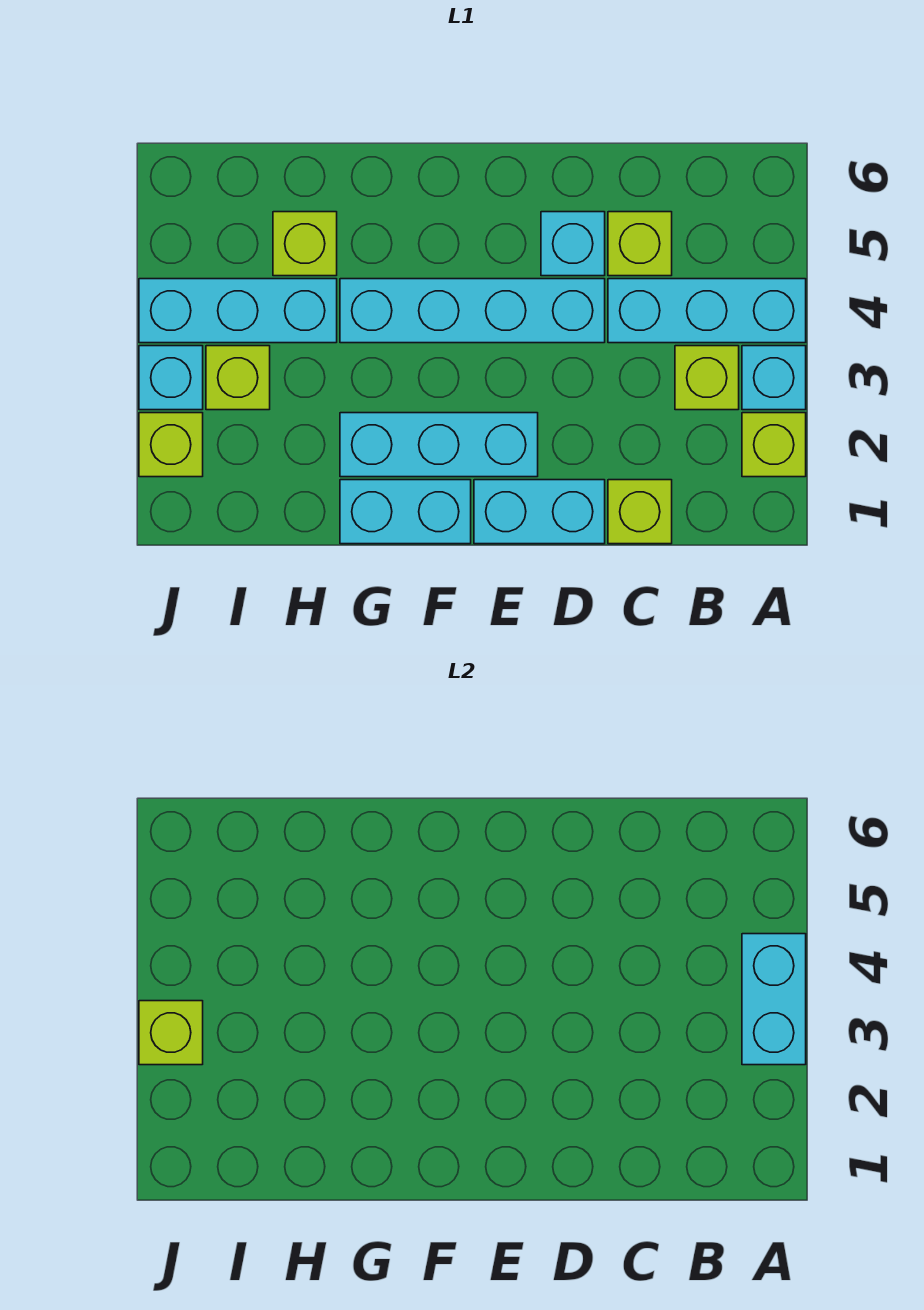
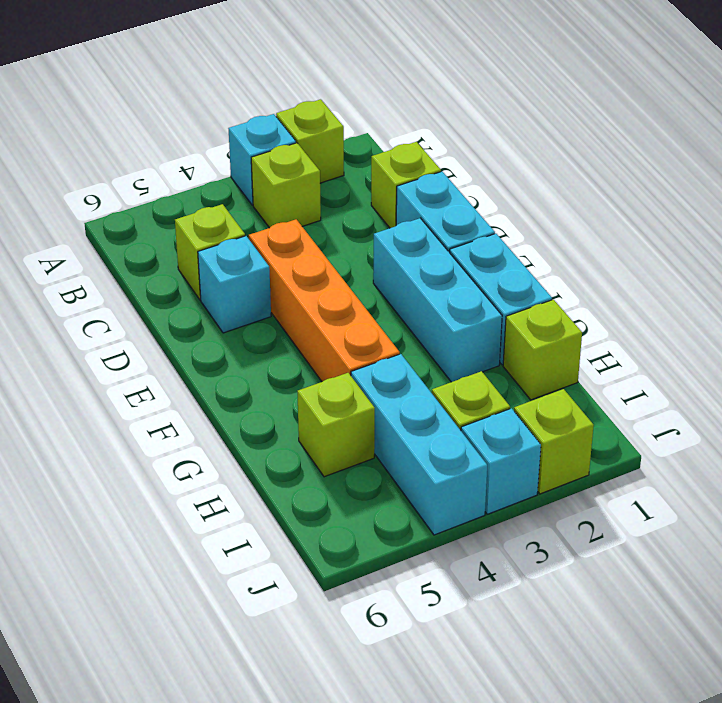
cyan 1x2 brick [742,934,806,1065] -> none
cyan 1x3 brick [608,279,806,343] -> none
cyan 1x4 brick [340,279,605,343] -> orange 1x4 brick [249,219,400,382]
lime 1x1 brick [139,1001,203,1065] -> lime 1x1 brick moved to [503,300,582,400]

